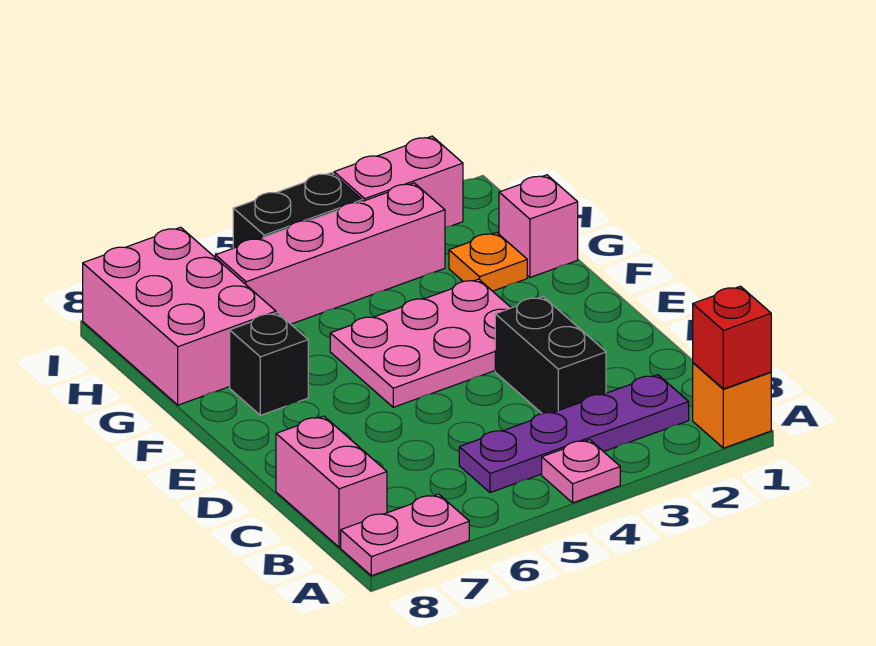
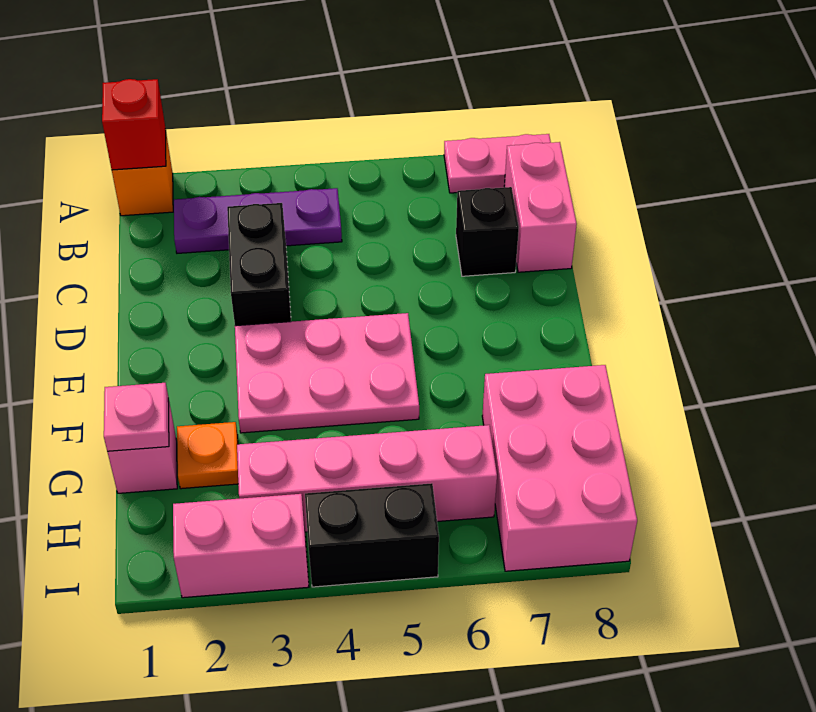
pink 1x1 plate [542,440,620,503] -> pink 1x1 plate moved to [104,383,169,451]
purple 1x4 plate [459,375,689,493] -> purple 1x3 plate [174,188,342,253]
black 1x1 brick [230,313,308,415] -> black 1x1 brick moved to [456,187,519,276]

